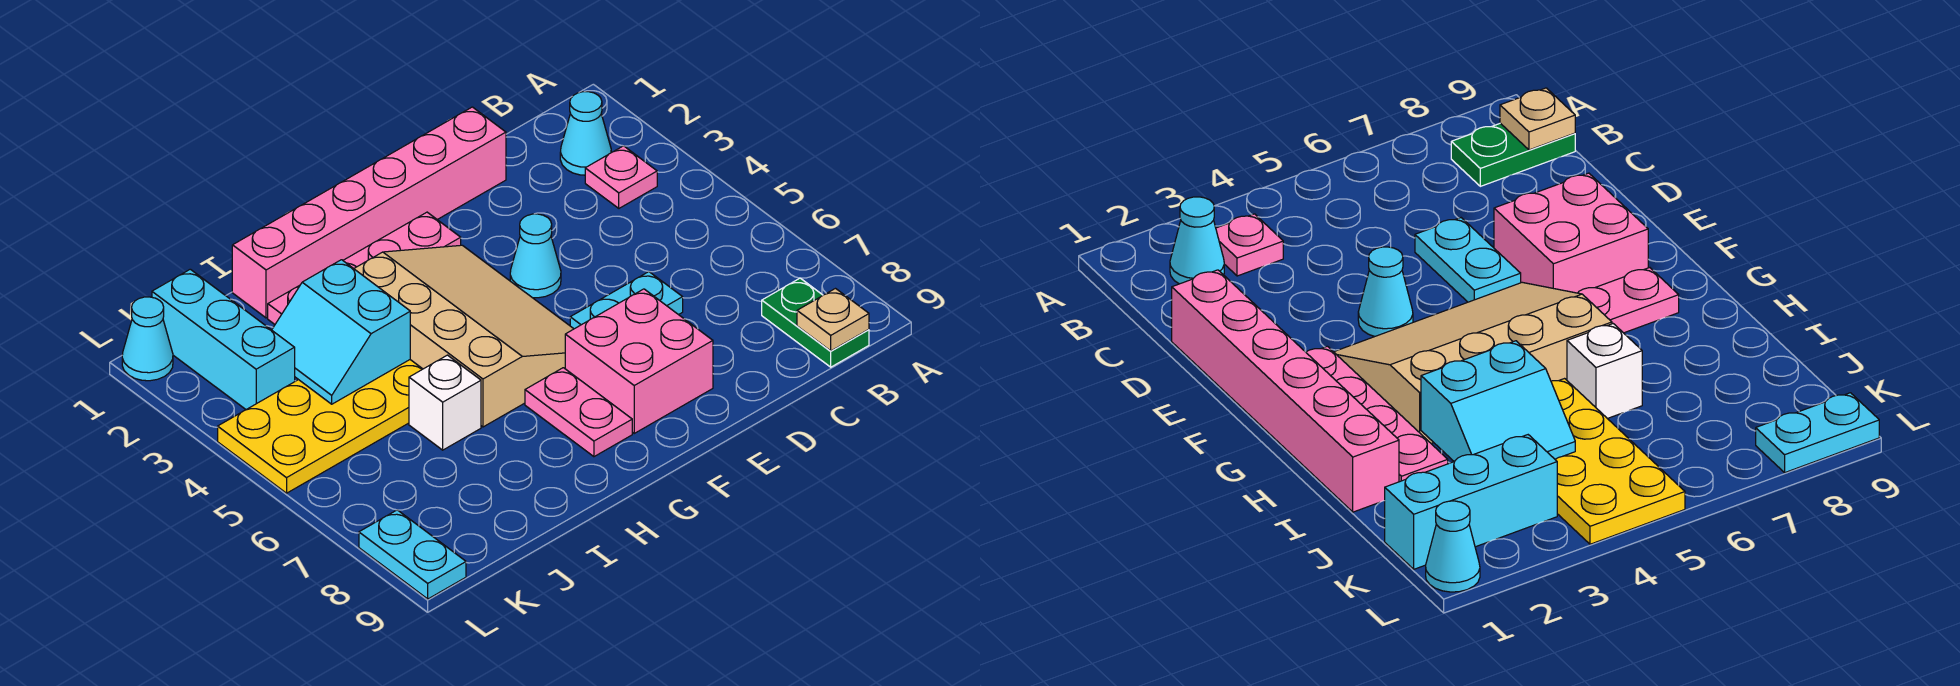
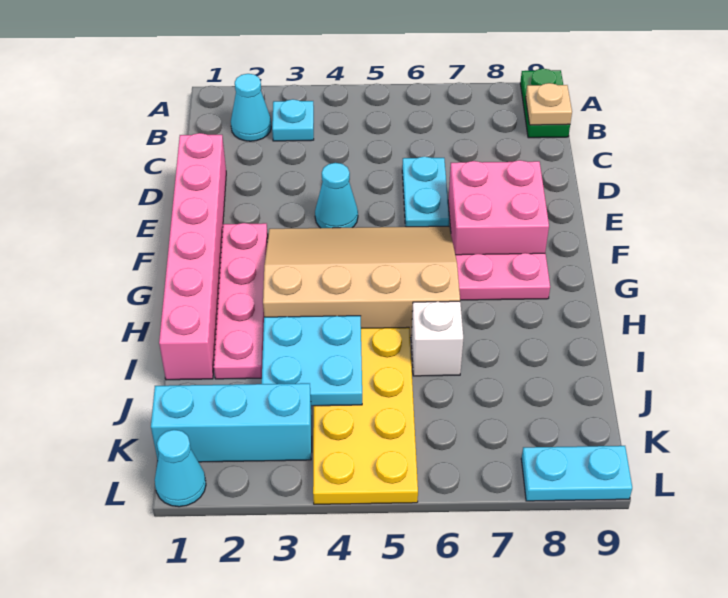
pink 1x1 plate [585,146,657,208] -> cyan 1x1 plate [272,99,314,141]
green 1x2 plate [762,278,869,367] -> green 1x2 plate turned to [520,69,570,138]
cyan 2x2 slope [272,260,410,404] -> cyan 2x2 plate [262,316,362,406]

